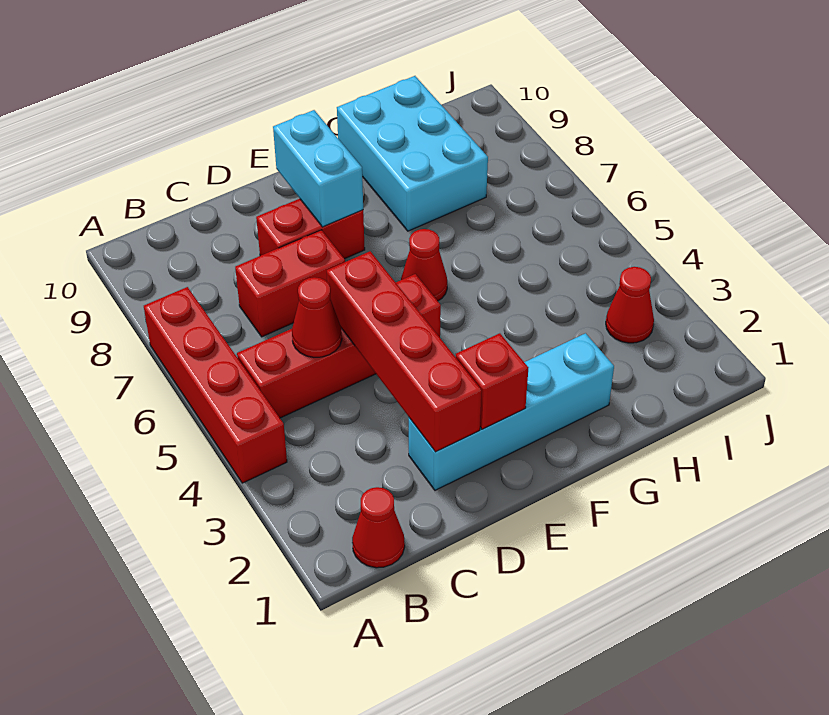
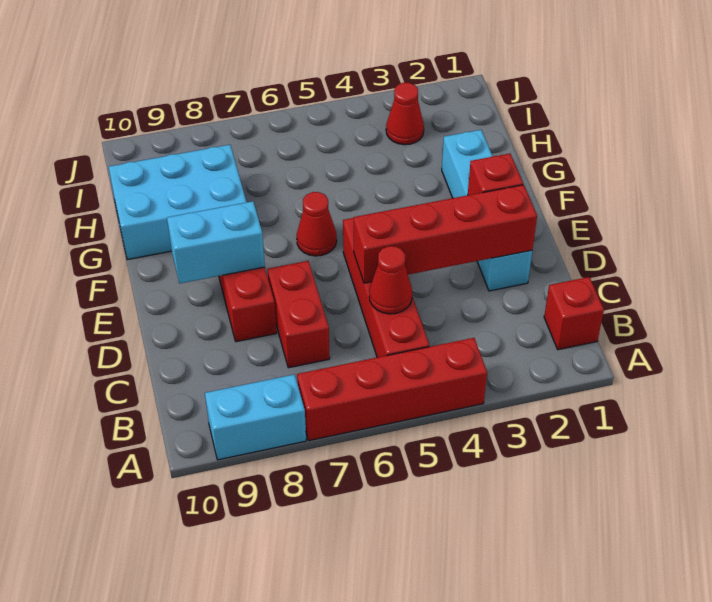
none -> cyan 1x2 brick [205,374,306,460]
red 1x1 cone [352,487,405,568] -> red 1x1 brick [544,277,604,350]

